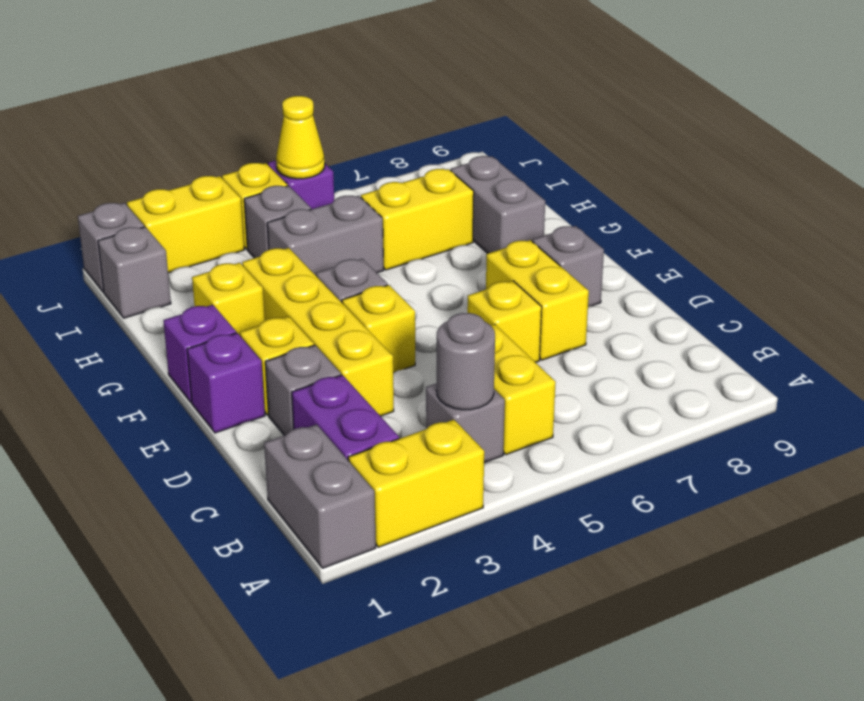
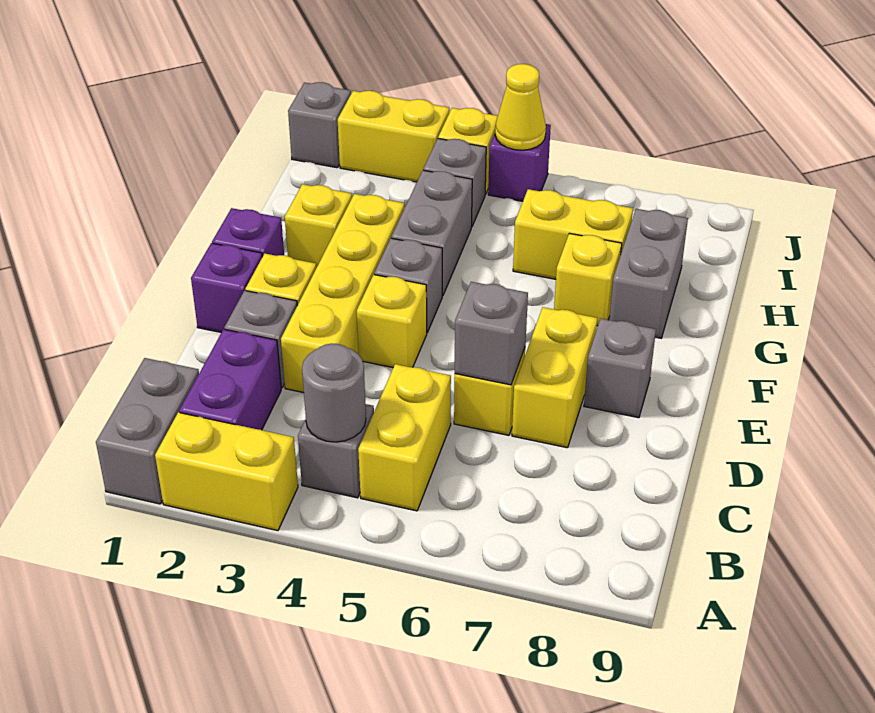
none -> yellow 1x1 brick [554,233,622,326]
grey 1x2 brick [267,196,384,275] -> grey 1x2 brick turned to [391,170,472,296]
grey 1x1 brick [98,227,171,318] -> grey 1x1 brick moved to [455,282,528,385]

